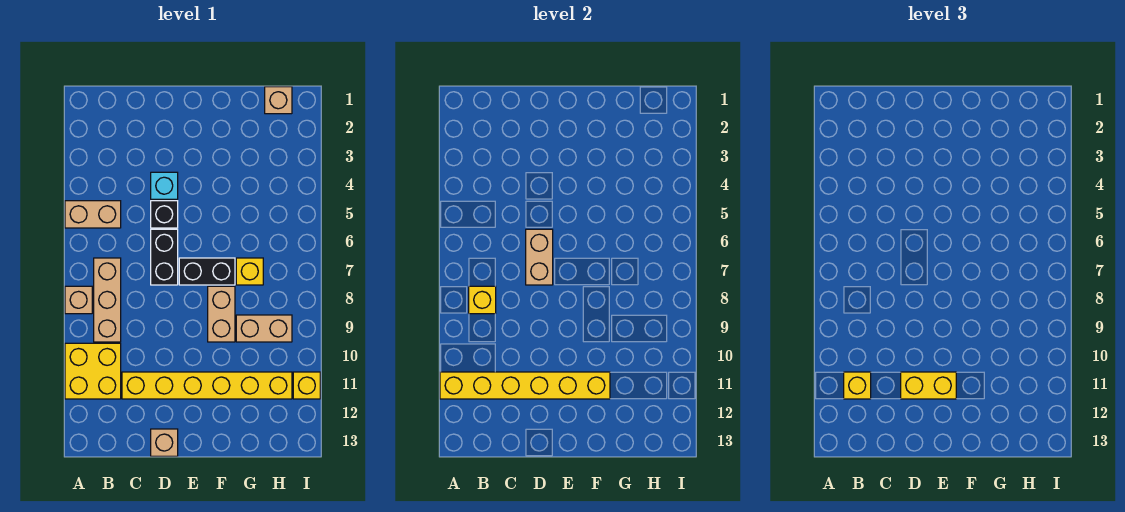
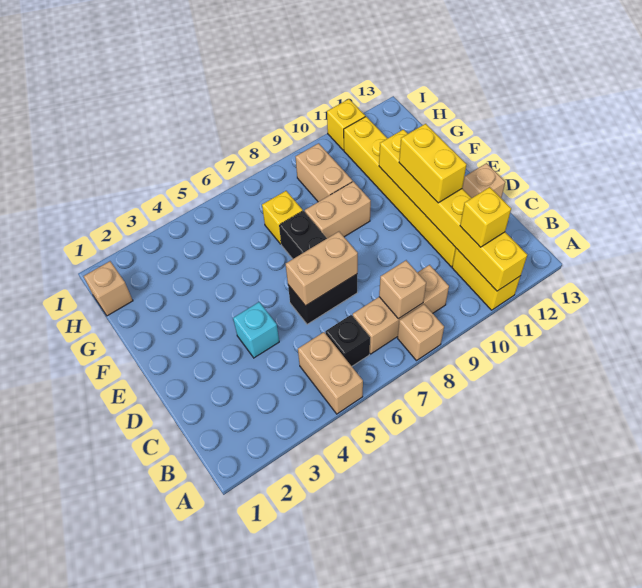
yellow 2x2 brick [65,343,121,399] -> yellow 1x2 brick [452,248,520,310]
yellow 1x1 brick [469,286,496,314] -> tan 1x1 brick [379,260,426,319]
black 1x1 brick [151,201,178,228] -> black 1x1 brick moved to [325,315,370,366]

